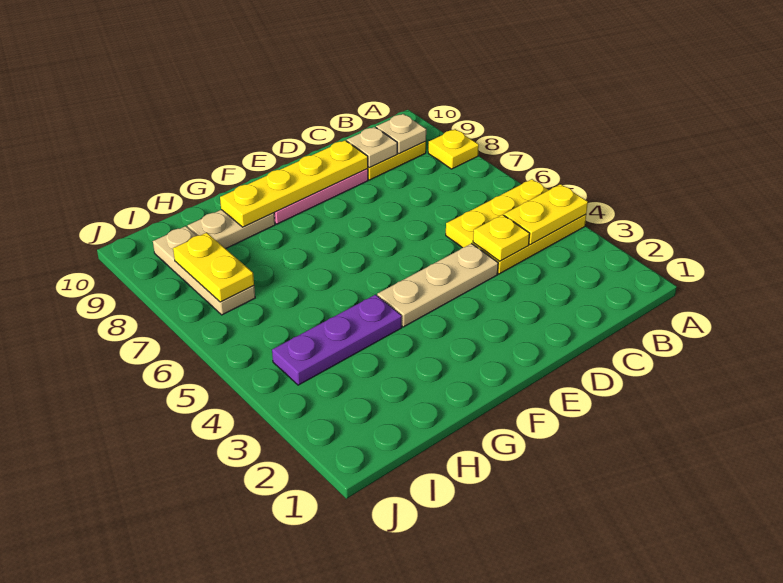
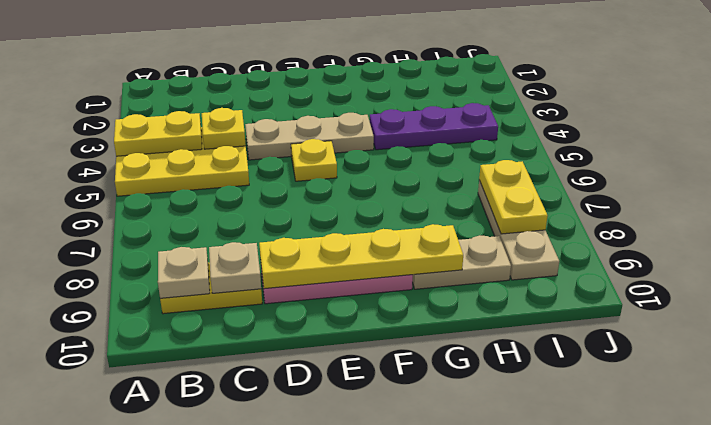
yellow 1x1 plate [428,129,479,169] -> yellow 1x1 plate moved to [291,139,337,181]

